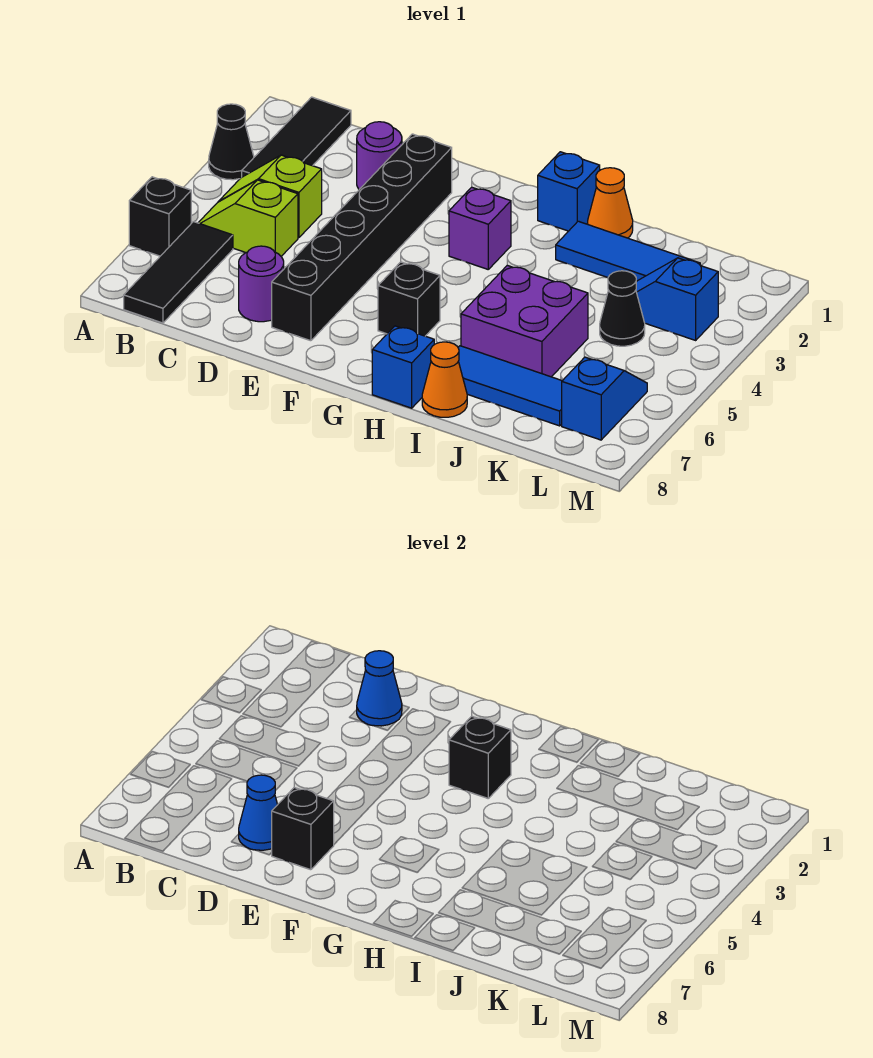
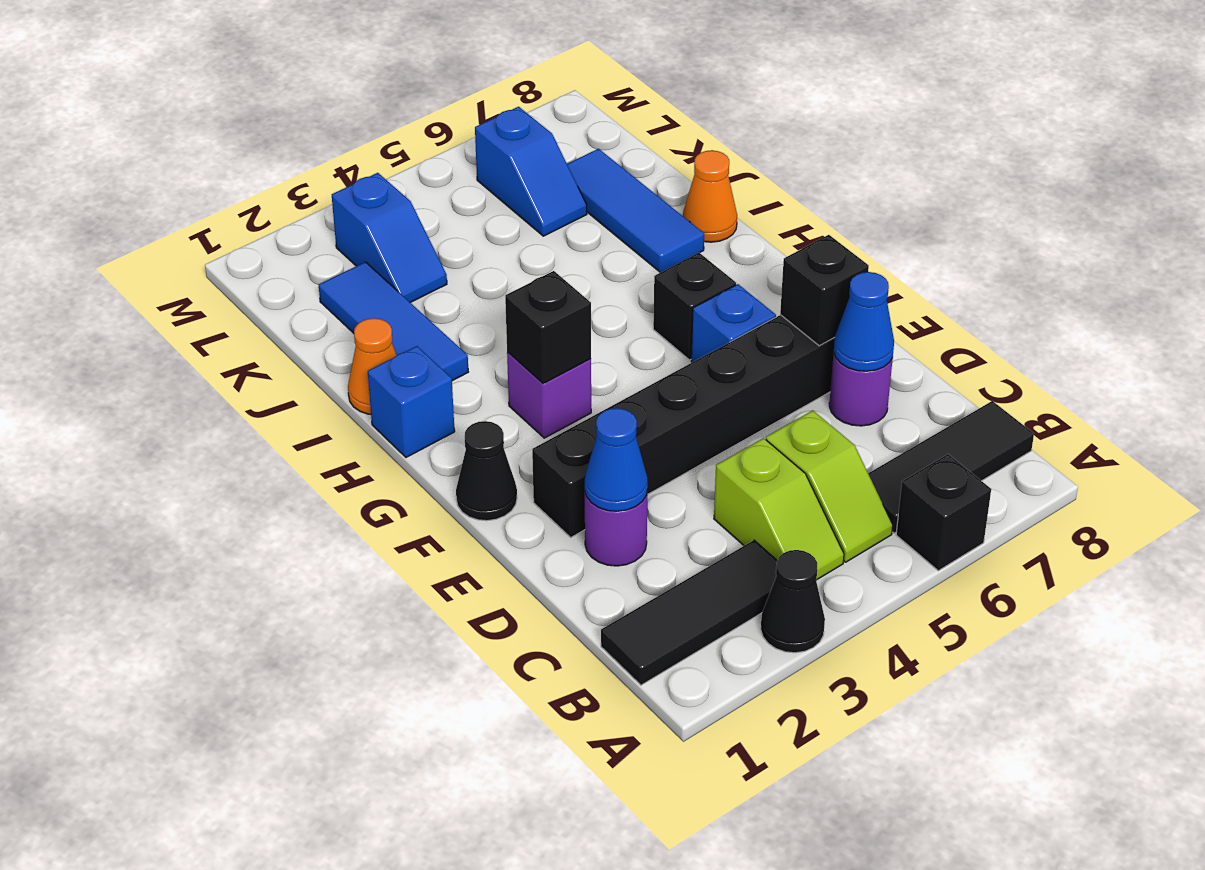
blue 1x1 brick [372,326,434,408] -> blue 1x1 brick moved to [691,284,776,362]
purple 2x2 brick [461,265,588,377] -> none
black 1x1 cone [600,271,645,346] -> black 1x1 cone moved to [456,421,517,521]
blue 1x2 slope [562,357,647,440] -> blue 1x2 slope turned to [475,107,587,236]

